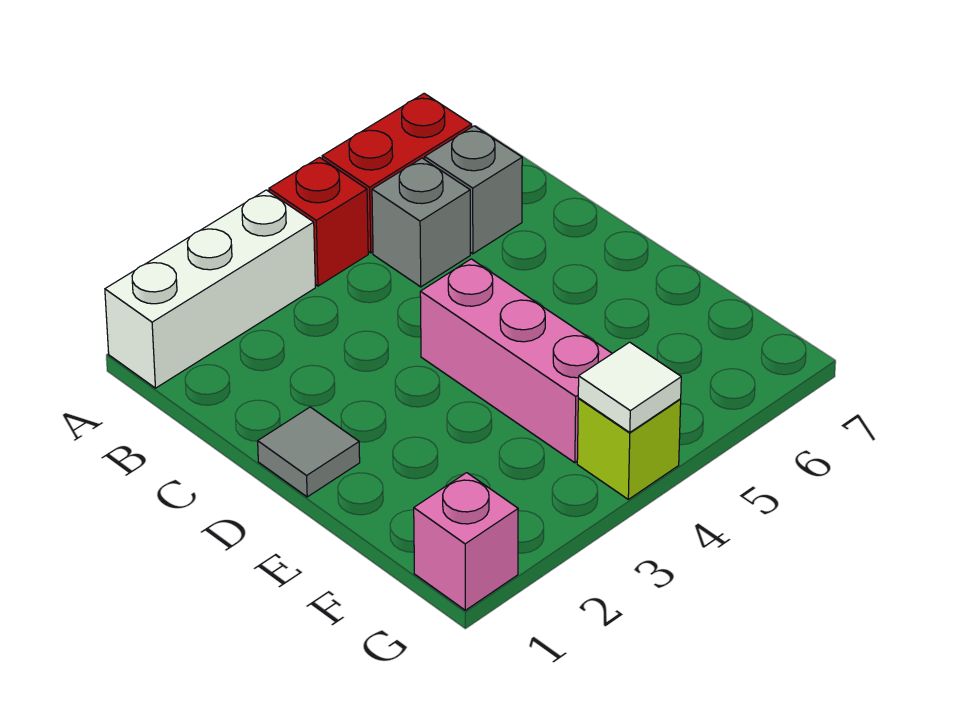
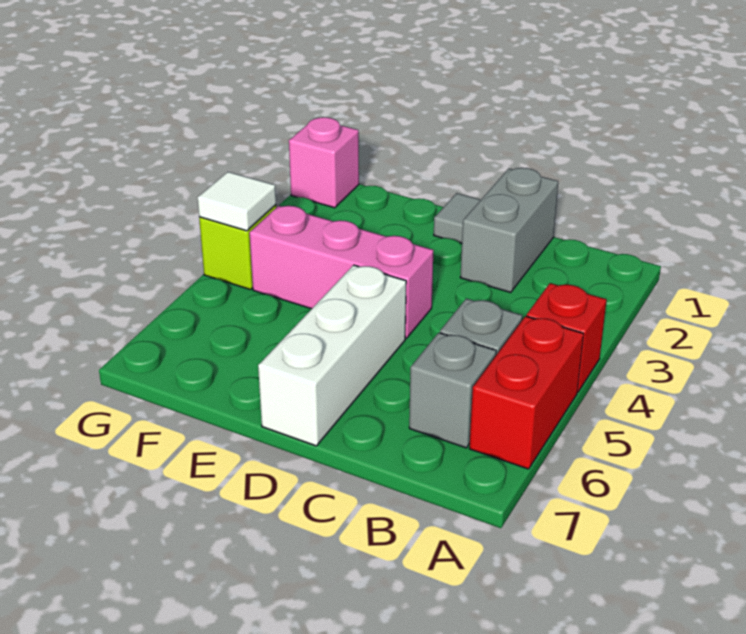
white 1x3 brick [105,190,315,388] -> white 1x3 brick moved to [258,265,406,446]
none -> grey 1x2 brick [460,168,558,293]

